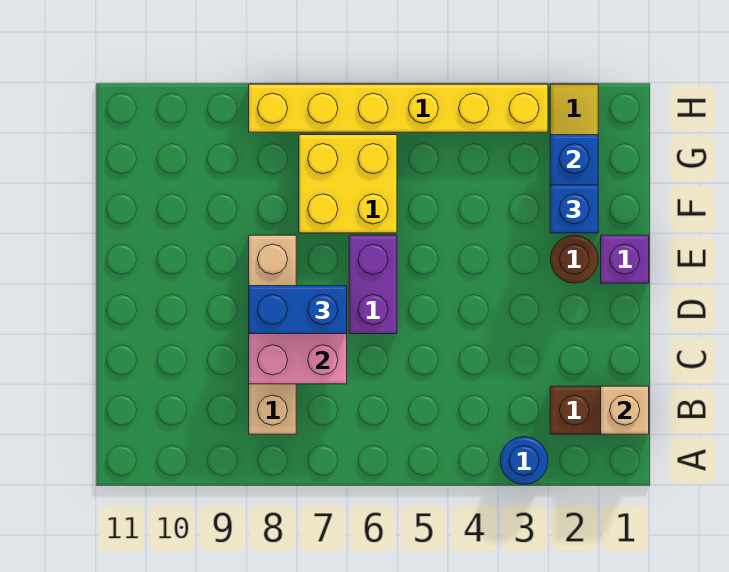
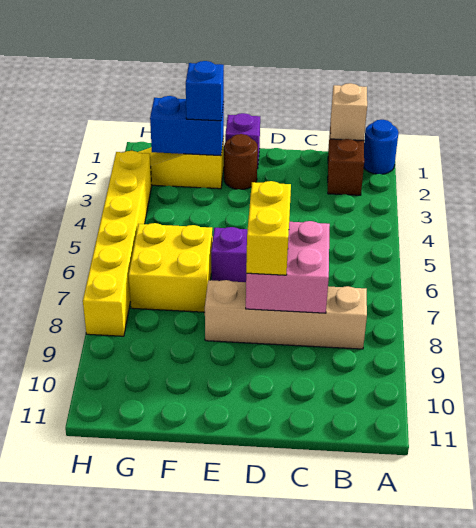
blue 1x1 round brick [500,437,548,484] -> blue 1x1 round brick moved to [364,120,399,174]
blue 1x2 brick [249,286,347,334] -> yellow 1x2 brick [246,181,291,275]

